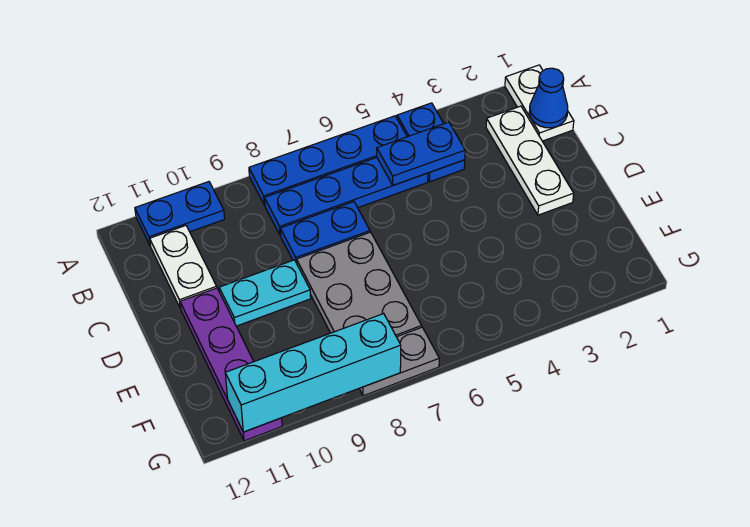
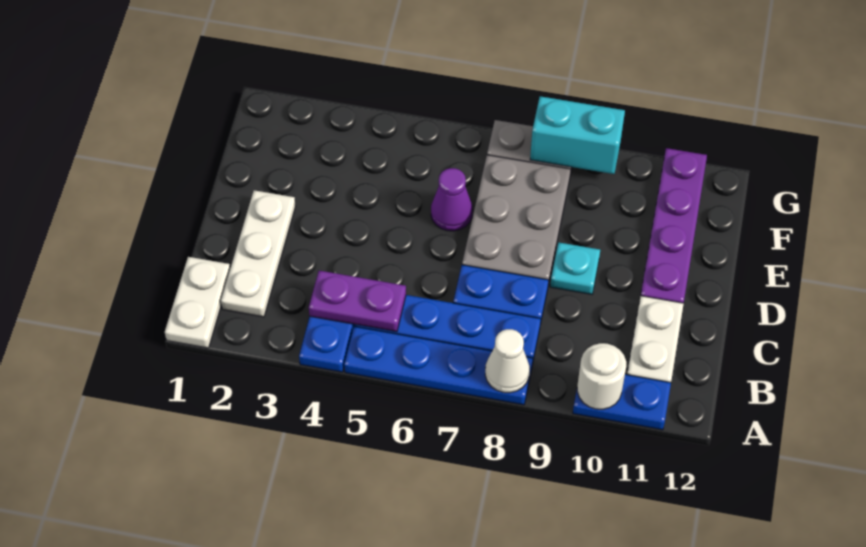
none -> white 1x1 cone [485,329,530,393]
none -> white 1x1 round brick [577,343,626,409]
blue 1x1 cone [529,68,568,128] -> none
blue 1x2 plate [377,122,465,185] -> purple 1x2 plate [309,271,406,332]
cyan 1x2 plate [219,260,311,326] -> cyan 1x1 plate [550,243,600,294]
none -> purple 1x1 cone [431,168,473,231]
cyan 1x4 brick [225,314,401,432] -> cyan 1x2 brick [530,96,625,174]

